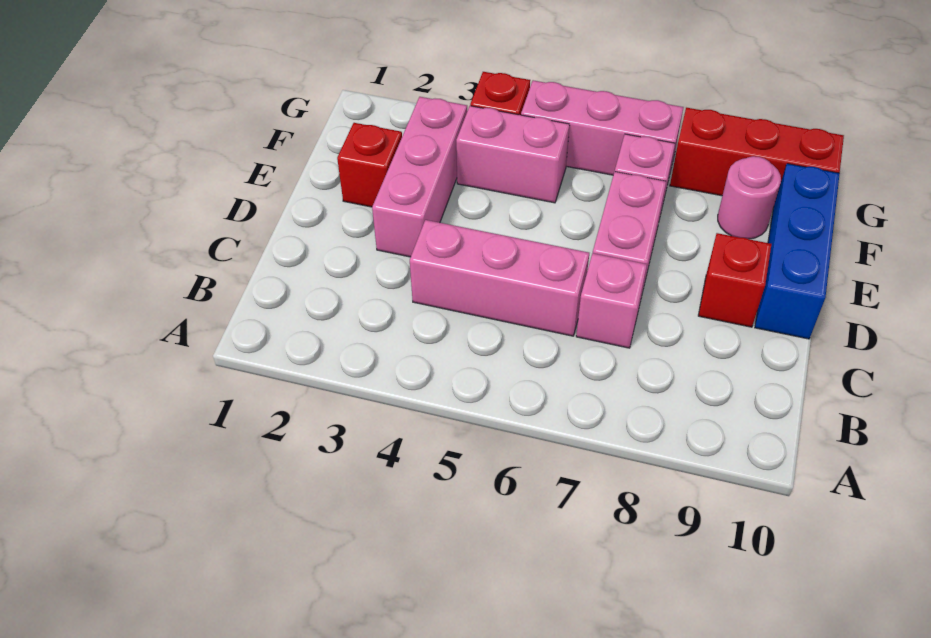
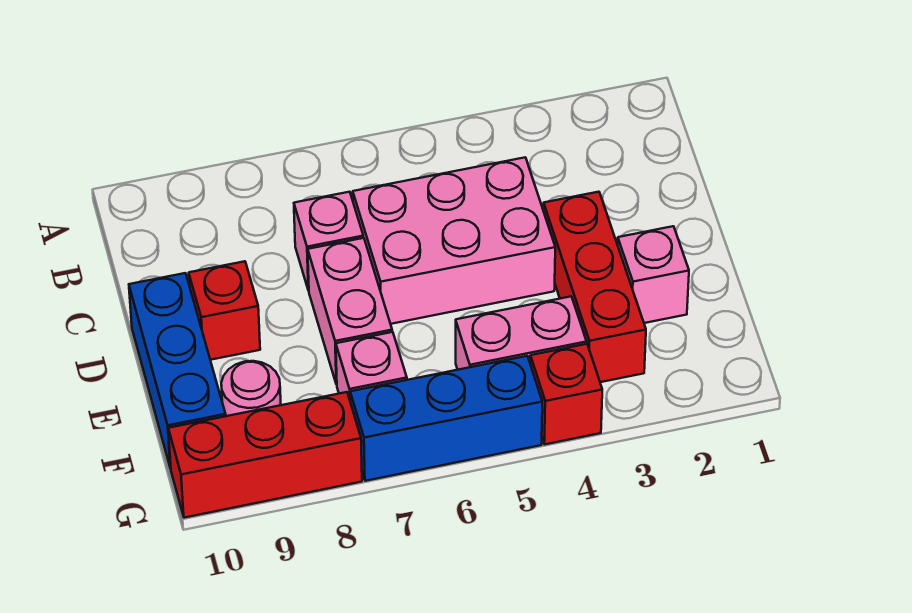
pink 1x3 brick [410,220,589,336] -> pink 2x3 brick [353,157,555,324]
pink 1x3 brick [372,97,467,257] -> red 1x3 brick [543,192,646,382]
red 1x1 brick [337,123,402,207] -> pink 1x1 brick [618,226,689,323]
pink 1x3 brick [521,80,683,176] -> blue 1x3 brick [350,356,542,481]

